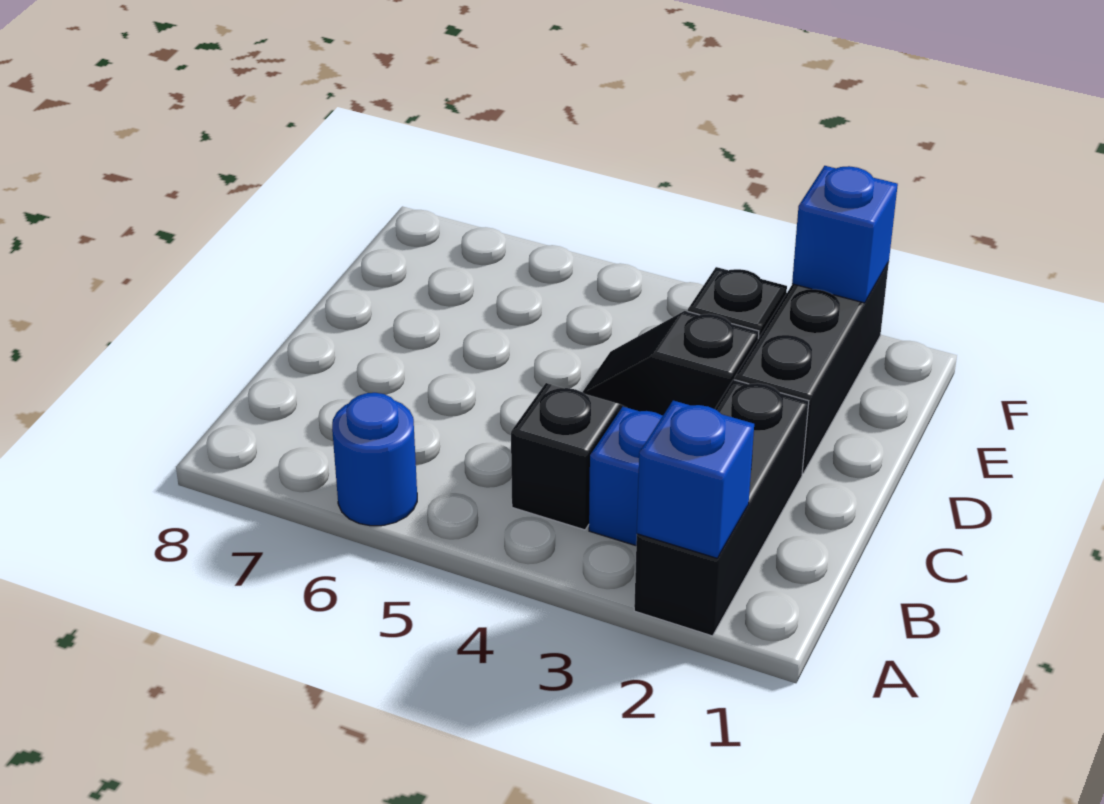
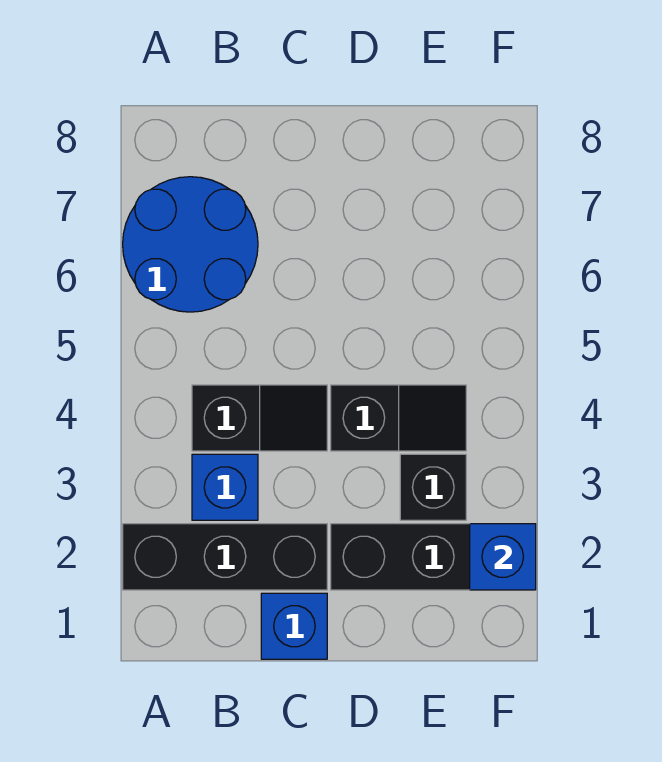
blue 1x1 brick [637,401,754,558] -> blue 1x1 brick moved to [261,593,327,659]
blue 1x1 round brick [332,393,417,526] -> blue 2x2 round brick [123,177,258,312]
black 1x2 slope [583,311,759,416] -> black 1x2 slope turned to [331,385,466,451]

